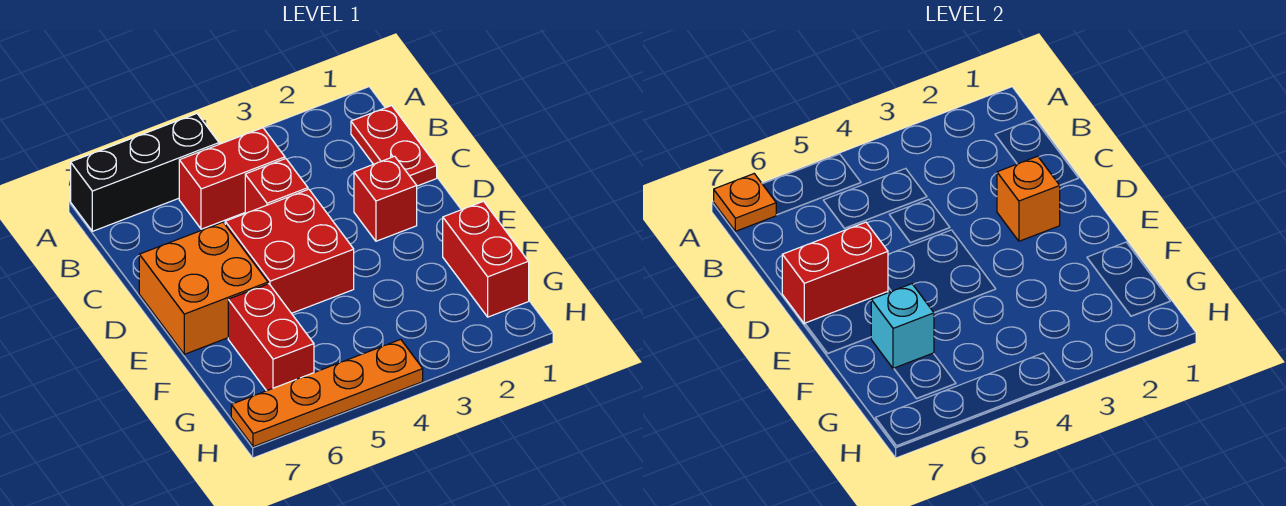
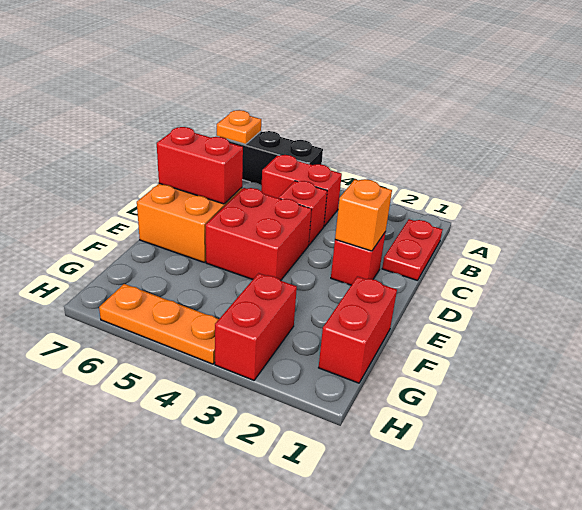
red 1x2 brick [228,284,314,391] -> red 1x2 brick moved to [215,273,297,380]
cyan 1x1 brick [871,284,934,369] -> none
orange 1x4 plate [231,339,423,447] -> orange 1x3 plate [99,284,219,364]

